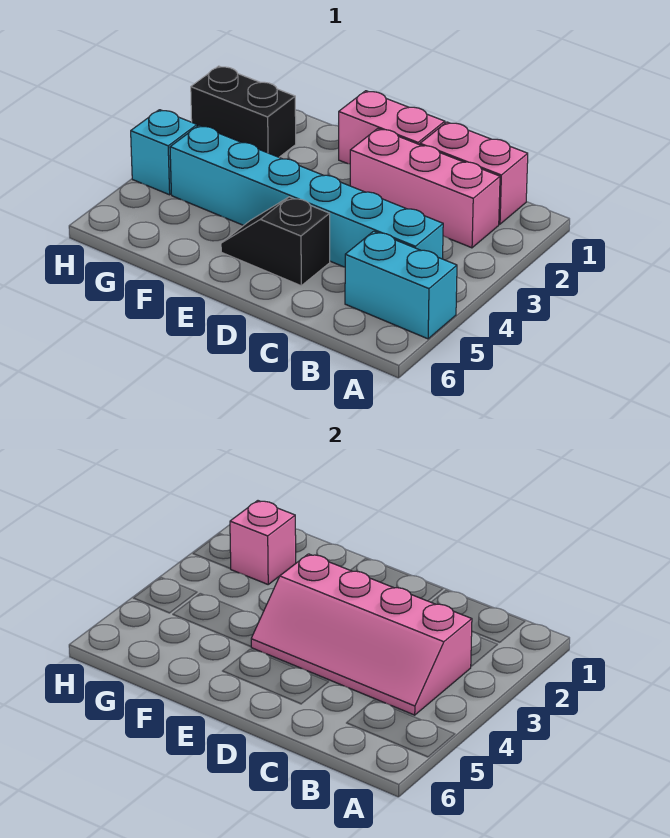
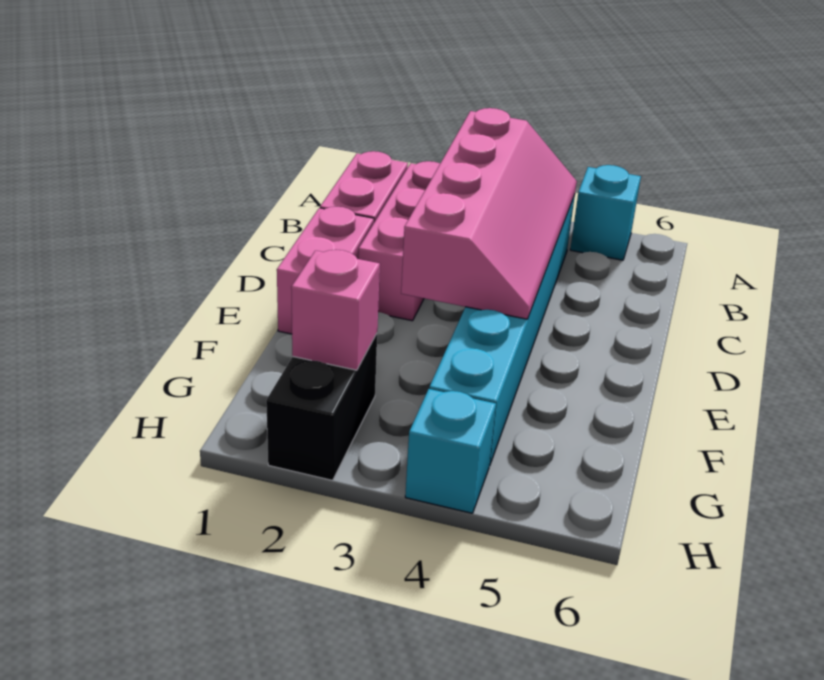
cyan 1x2 brick [345,231,457,339] -> cyan 1x1 brick [570,165,641,260]
black 1x2 slope [221,197,330,286] -> none

